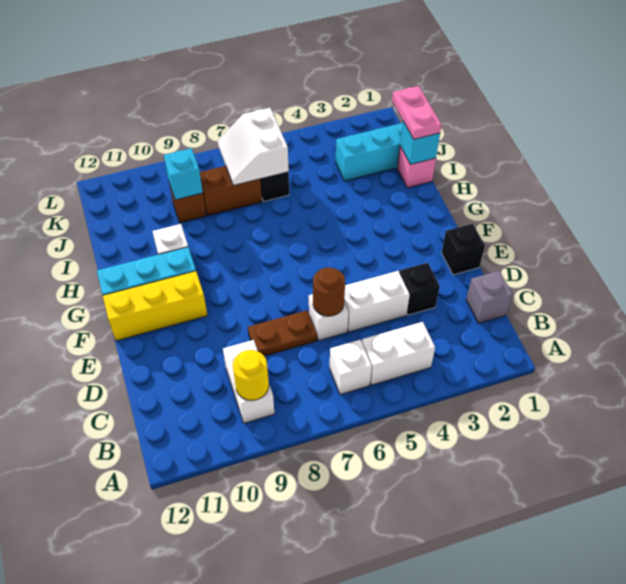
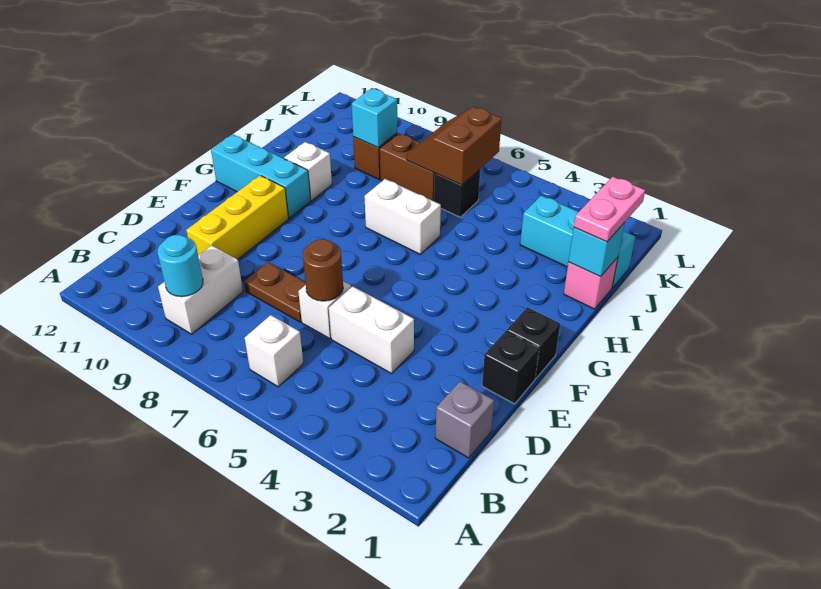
white 1x2 brick [362,322,435,385] -> white 1x2 brick moved to [365,179,441,254]
yellow 1x1 round brick [233,350,269,400] -> cyan 1x1 round brick [158,235,203,297]
black 1x1 brick [399,263,440,315] -> black 1x1 brick moved to [507,307,560,378]
yellow 1x3 brick [103,271,208,341] -> yellow 1x3 brick turned to [186,176,288,259]
white 2x2 slope [218,108,289,185] -> brown 2x2 slope [407,107,502,185]

